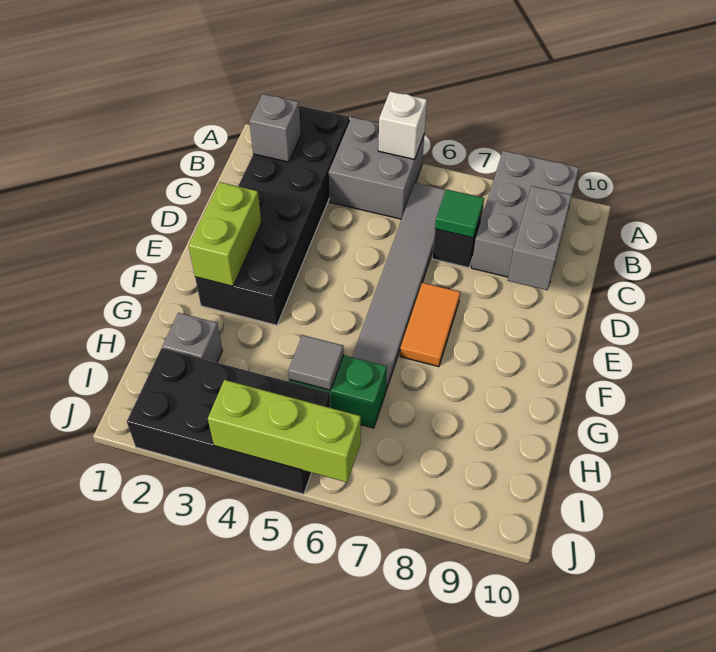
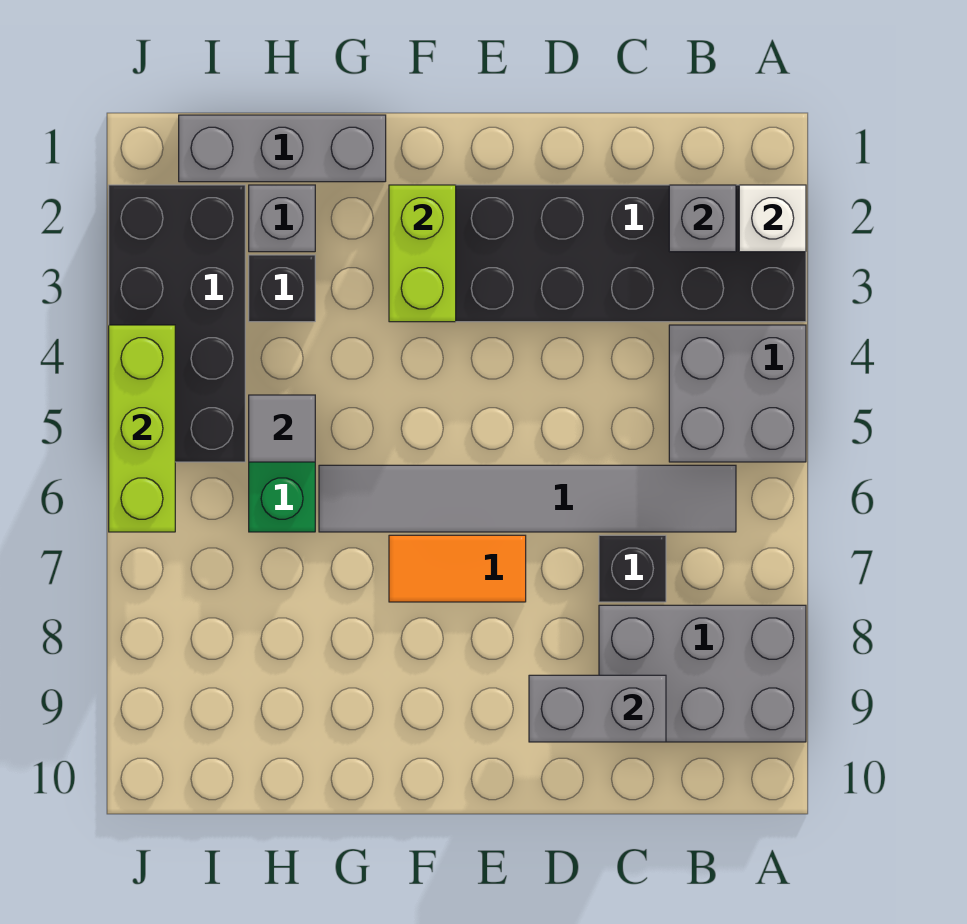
white 1x1 brick [378,91,427,159] -> white 1x1 brick moved to [739,185,806,252]
green 1x1 tile [435,189,484,238] -> none
lime 1x2 brick [189,182,261,286] -> lime 1x2 brick turned to [389,185,456,322]
none -> grey 1x3 brick [179,115,386,182]
none -> black 1x1 brick [249,255,315,322]

